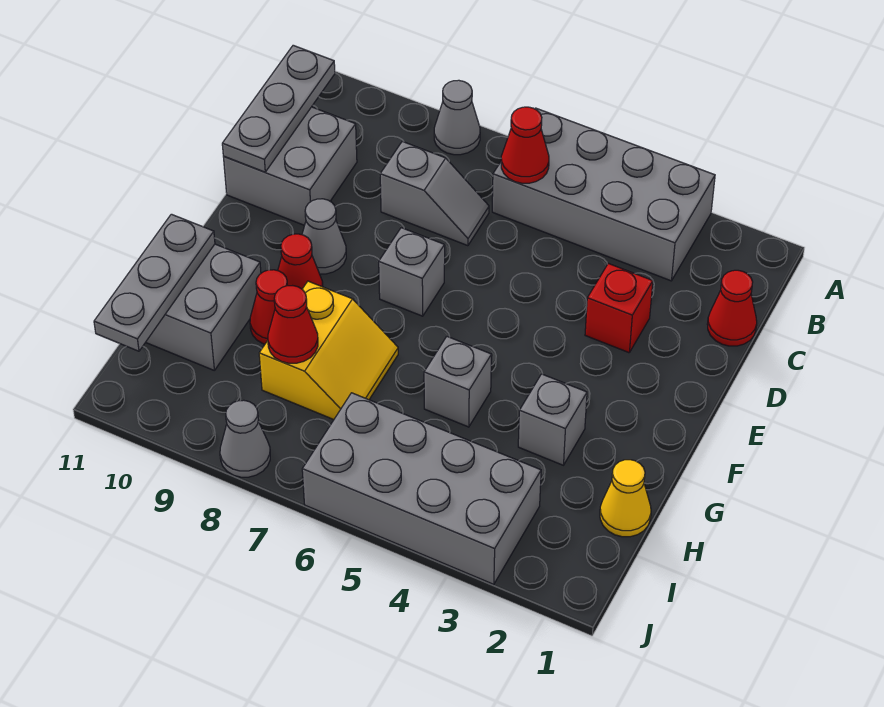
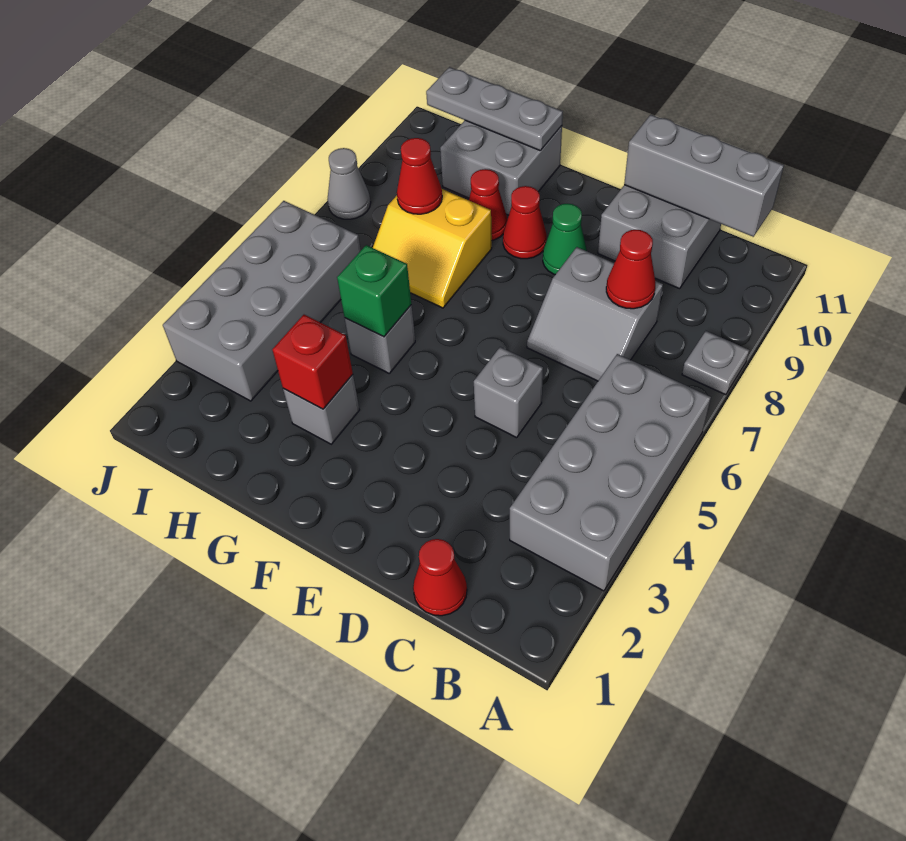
grey 1x1 cone [434,80,480,155] -> grey 1x1 plate [682,331,749,395]
red 1x1 cone [501,107,549,183] -> red 1x1 cone moved to [606,230,655,309]
grey 1x3 plate [222,45,335,172] -> grey 1x3 brick [624,115,784,237]
grey 1x2 slope [380,141,489,246] -> grey 2x2 slope [527,247,663,381]
red 1x1 brick [585,263,653,353] -> red 1x1 brick moved to [272,315,353,409]
grey 1x1 brick [379,228,445,316] -> grey 1x1 brick moved to [474,347,543,438]
grey 1x1 cone [302,199,346,274] -> green 1x1 cone [543,203,587,275]
none -> green 1x1 brick [337,245,411,337]
yellow 1x1 cone [600,460,651,537] -> none

